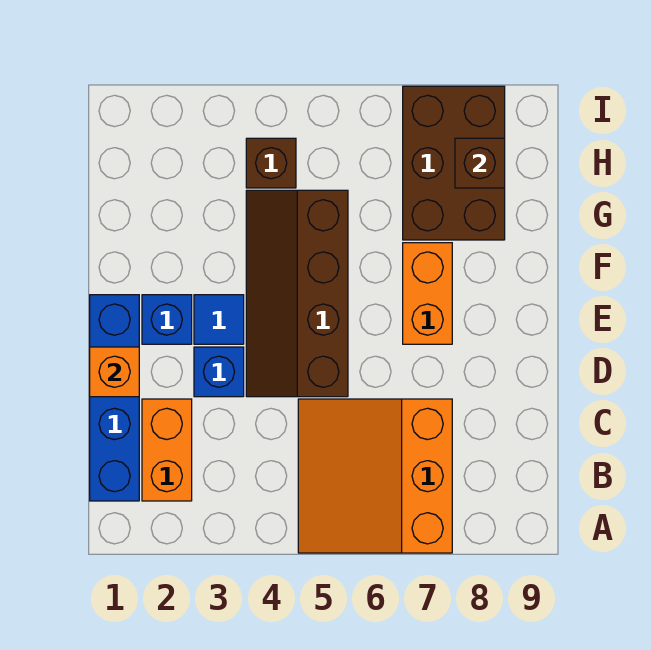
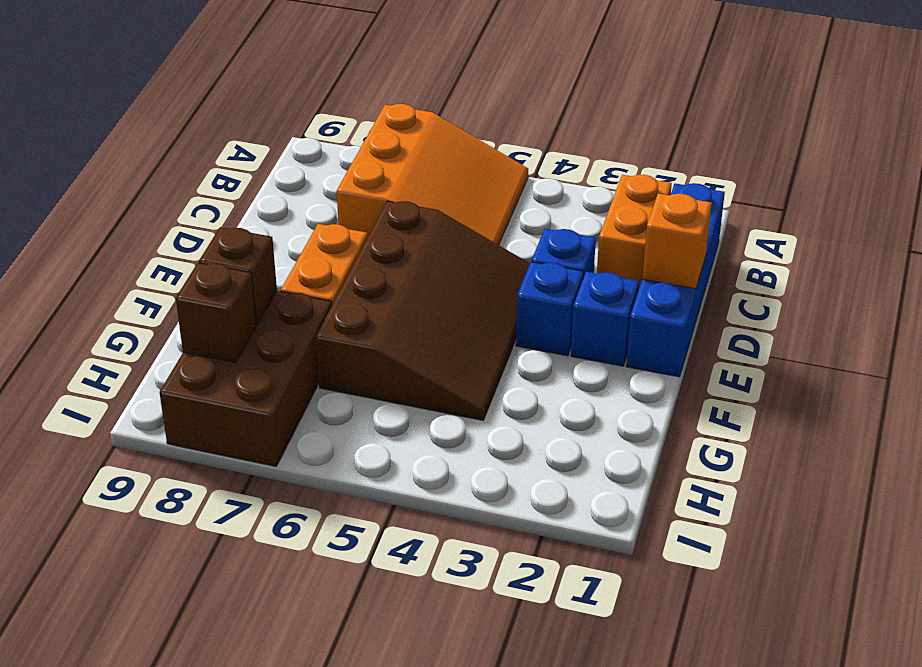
brown 2x4 slope [246,190,348,397] -> brown 3x4 slope [316,201,530,420]
blue 1x1 tile [194,295,244,344] -> blue 1x1 brick [516,262,583,356]
brown 1x1 brick [246,138,296,188] -> brown 1x1 brick moved to [199,227,277,325]

